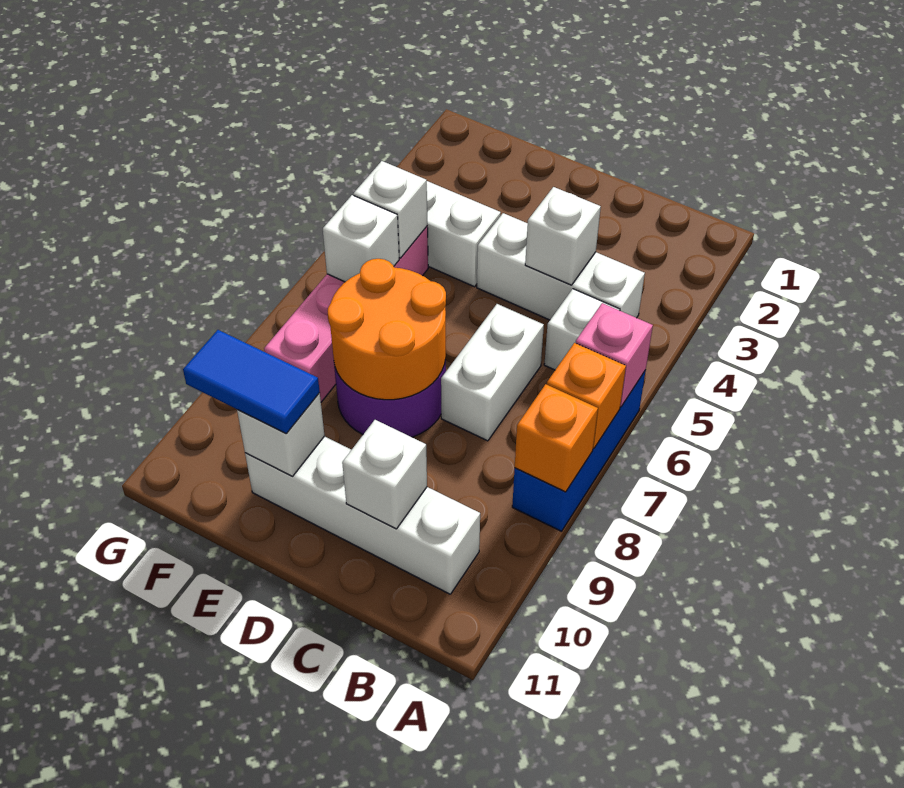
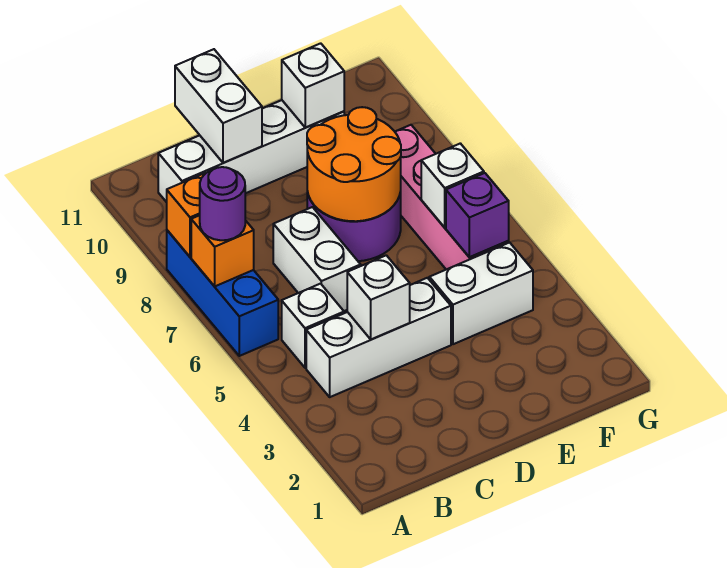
pink 1x1 brick [576,303,653,407] -> none
none -> purple 1x1 round brick [200,167,245,240]
white 1x1 brick [342,420,427,529] -> white 1x2 brick [175,49,262,163]
blue 1x2 tile [183,330,320,434] -> none
white 1x1 brick [353,161,427,258] -> purple 1x1 brick [446,173,509,257]

